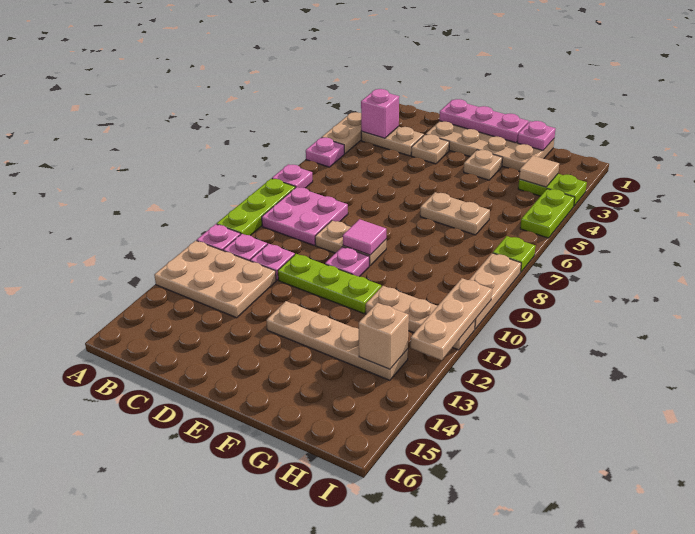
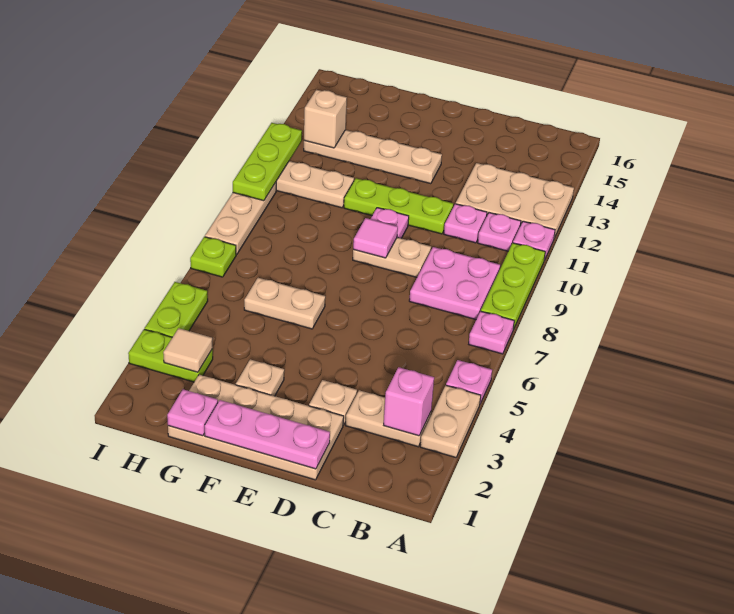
tan 1x3 plate [410,278,492,360] -> lime 1x3 plate [233,123,302,201]

